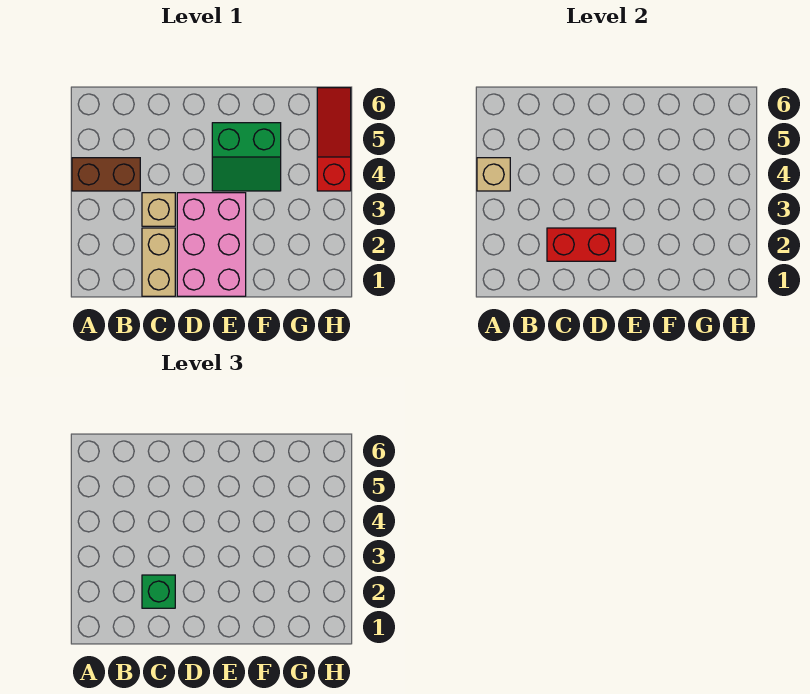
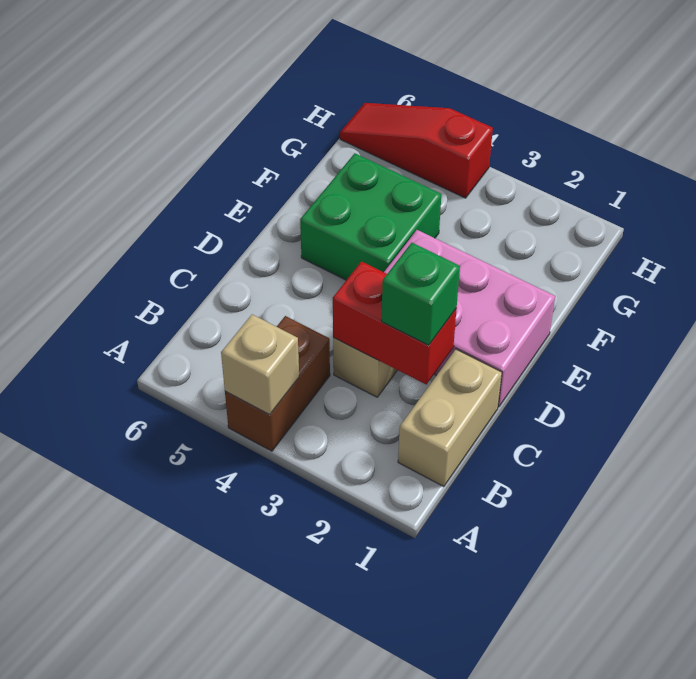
tan 1x2 brick [142,228,175,296] -> tan 1x2 brick turned to [398,349,502,487]
red 1x2 brick [547,228,616,261] -> red 1x2 brick turned to [333,262,457,384]
green 2x2 slope [212,123,281,191] -> green 2x2 brick [300,153,441,280]

